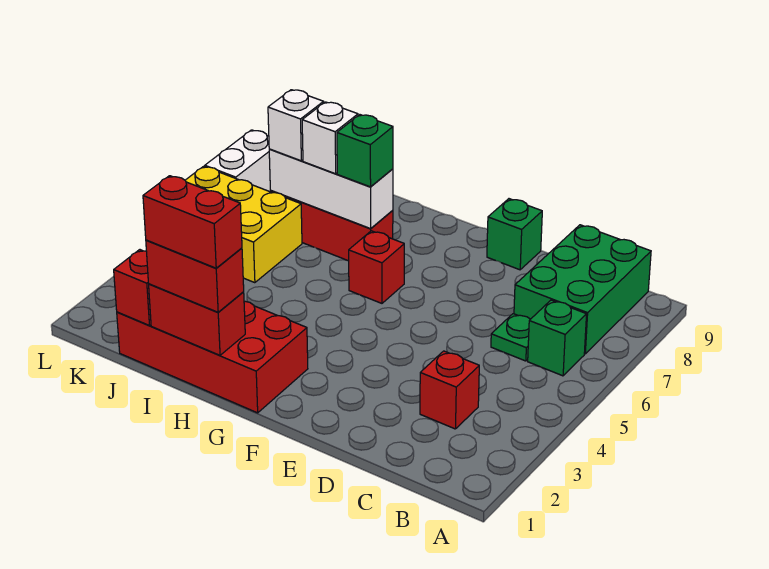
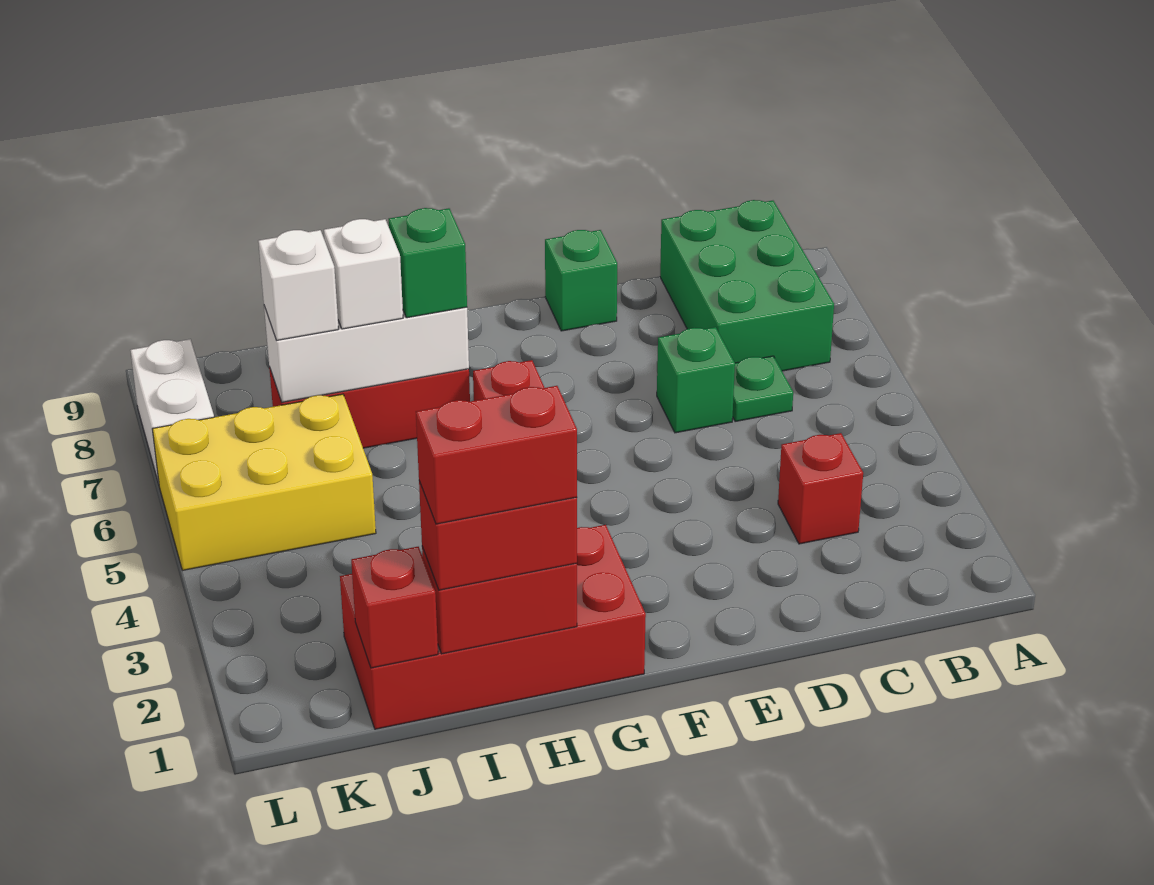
green 1x1 brick [528,300,587,376] -> green 1x1 brick moved to [657,327,735,433]

